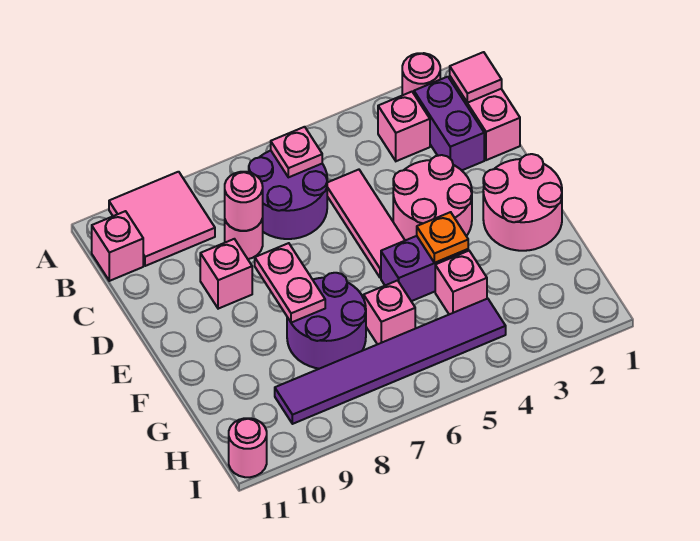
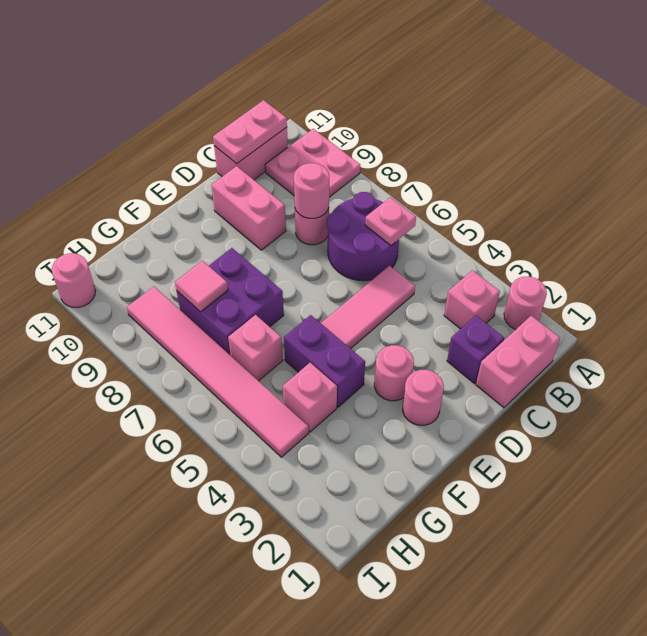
pink 2x2 tile [109,172,215,266] -> pink 2x2 plate [265,129,360,197]
pink 1x1 tile [450,52,502,103] -> pink 1x1 tile moved to [175,261,228,312]
purple 1x2 brick [414,77,484,170] -> purple 1x1 brick [447,316,504,383]
pink 1x1 brick [92,211,143,281] -> pink 1x2 brick [214,127,288,180]
pink 2x2 round brick [393,155,472,240] -> pink 1x1 round brick [374,345,414,401]
pink 1x1 brick [200,239,252,309] -> pink 1x2 brick [211,166,286,250]
pink 2x2 round brick [483,154,562,251] -> pink 1x1 round brick [403,370,444,425]
pink 1x2 plate [255,243,325,323] -> pink 1x2 plate moved to [213,100,287,164]
orange 1x1 plate [417,212,468,263] -> none
purple 2x2 round brick [287,273,366,369] -> purple 2x2 brick [177,248,284,356]
purple 1x6 tile [275,299,506,424] -> pink 1x6 tile [127,287,309,457]

